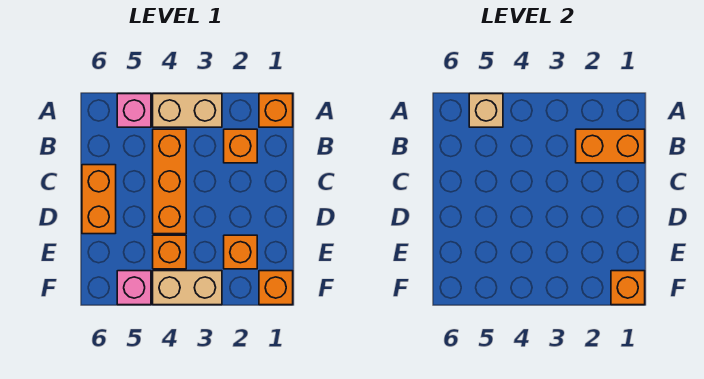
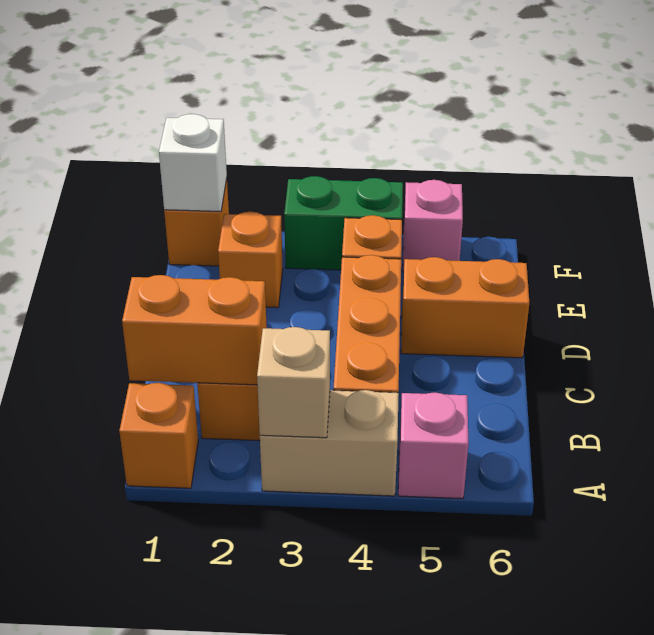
tan 1x1 brick [469,94,503,127] -> tan 1x1 brick moved to [257,327,330,438]
orange 1x2 brick [82,165,116,234] -> orange 1x2 brick turned to [401,257,529,358]
orange 1x1 brick [611,271,645,305] -> white 1x1 brick [159,114,227,212]
tan 1x2 brick [153,271,222,305] -> green 1x2 brick [284,176,403,270]

